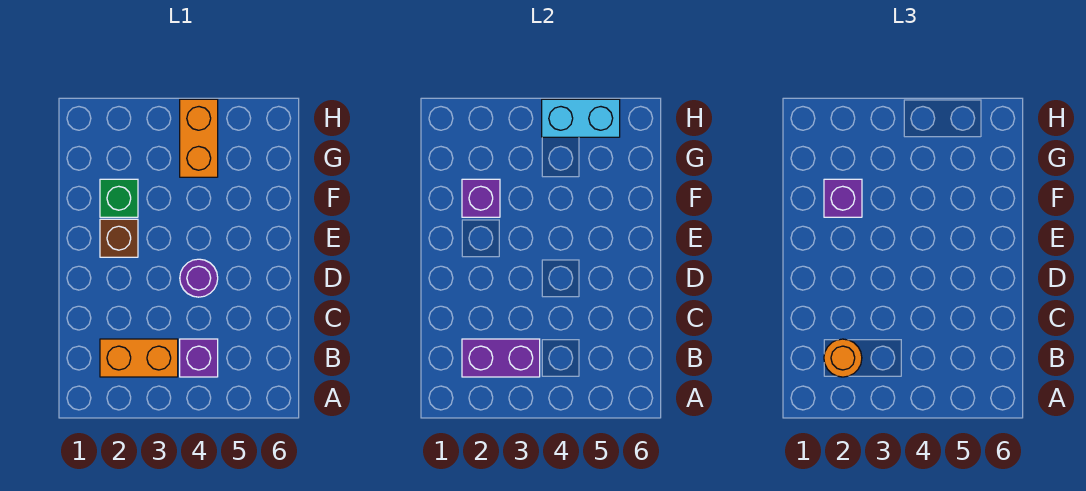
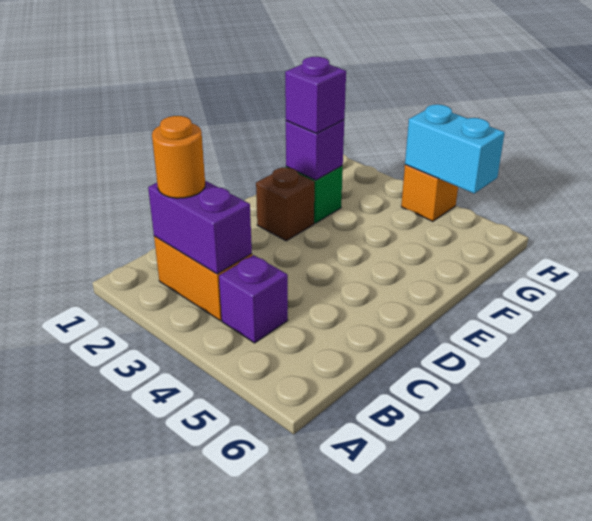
purple 1x1 round brick [180,259,218,297] -> none
orange 1x2 brick [180,99,218,177] -> orange 1x1 brick [401,165,458,221]

